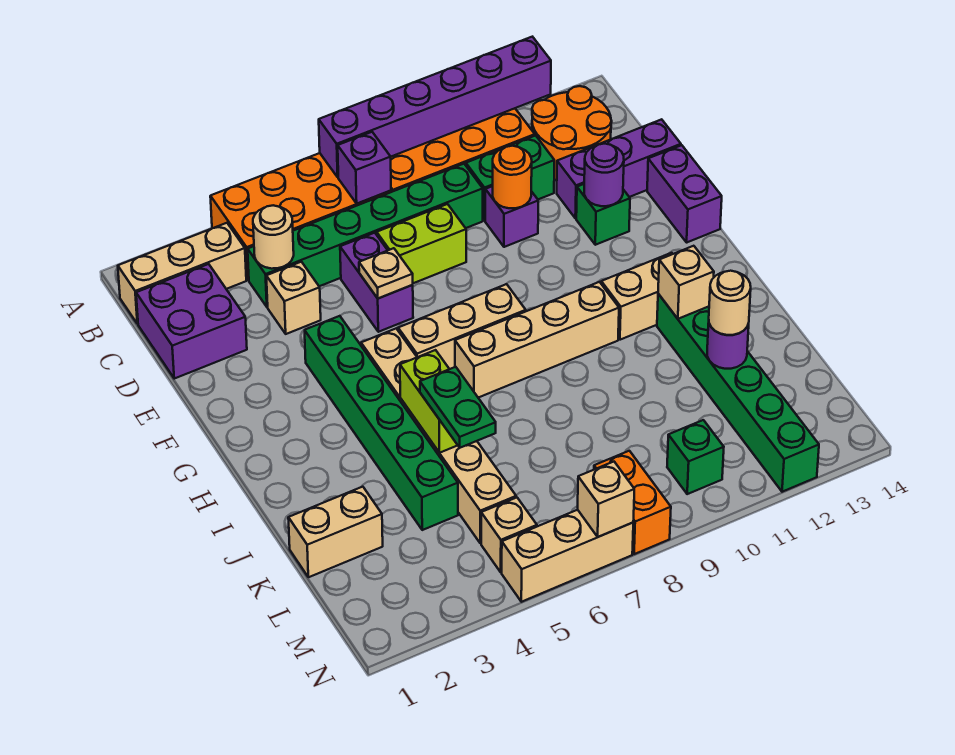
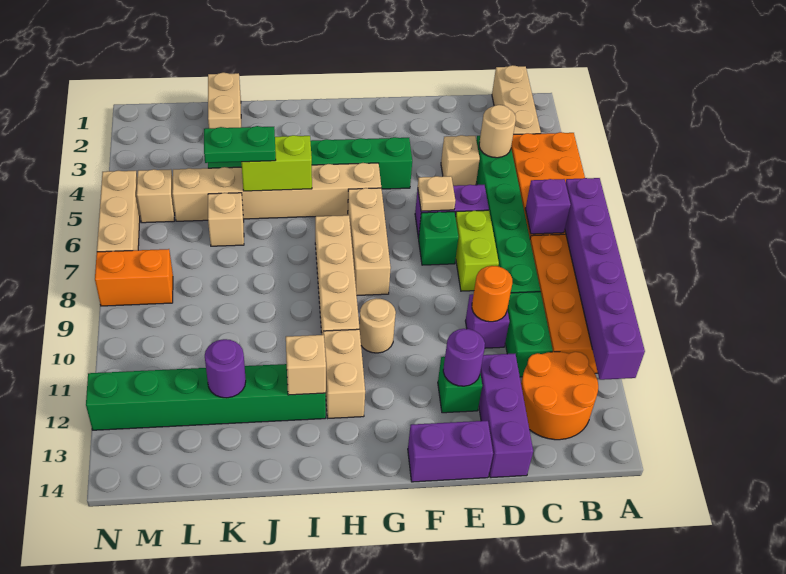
purple 2x2 brick [136,264,247,379] -> none
tan 1x1 round brick [709,271,751,335] -> tan 1x1 round brick moved to [359,298,396,353]
green 1x1 brick [667,420,724,494] -> green 1x1 brick moved to [419,212,458,265]
tan 1x1 brick [578,462,634,537] -> tan 1x1 brick moved to [208,193,244,246]

